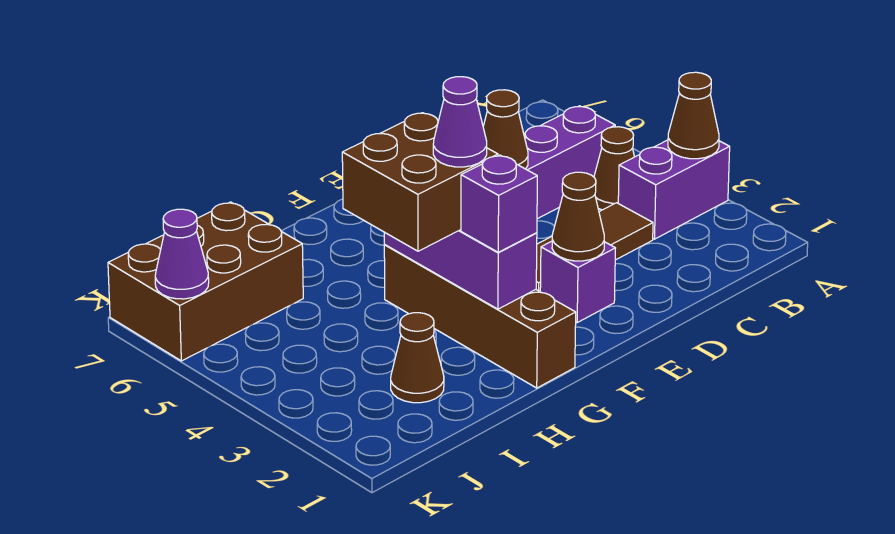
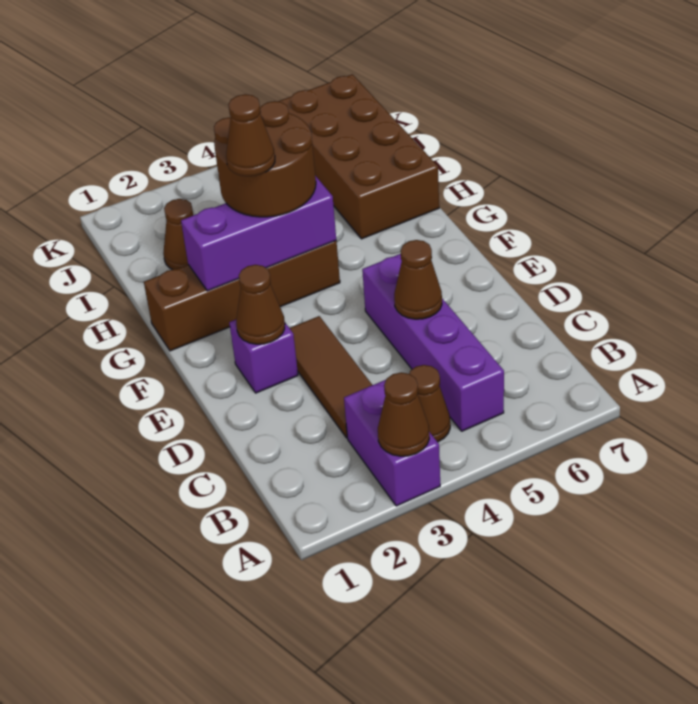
purple 1x1 brick [461,155,537,252] -> none
brown 2x2 brick [342,113,498,251] -> brown 2x2 round brick [214,101,316,217]
purple 1x1 cone [433,77,487,167] -> brown 1x1 cone [226,94,275,176]
brown 2x3 brick [108,202,303,361] -> brown 2x4 brick [278,74,439,239]
purple 1x1 cone [155,209,209,299] -> none

